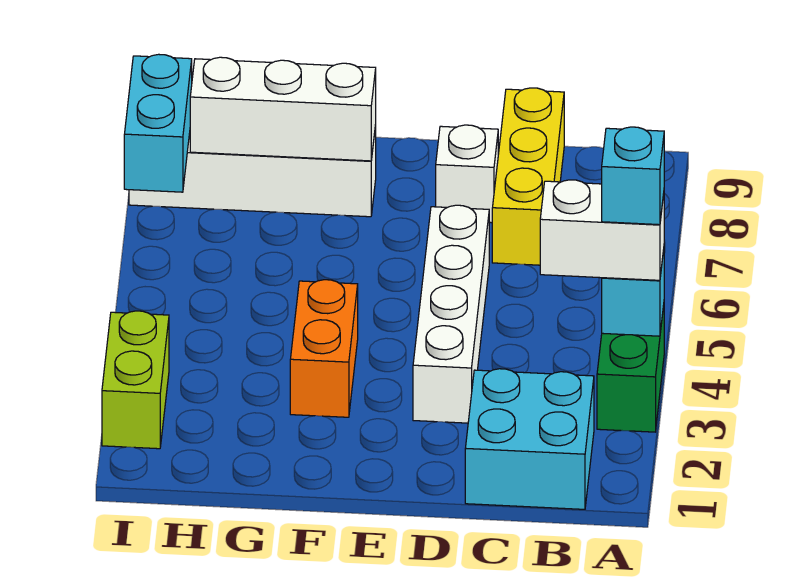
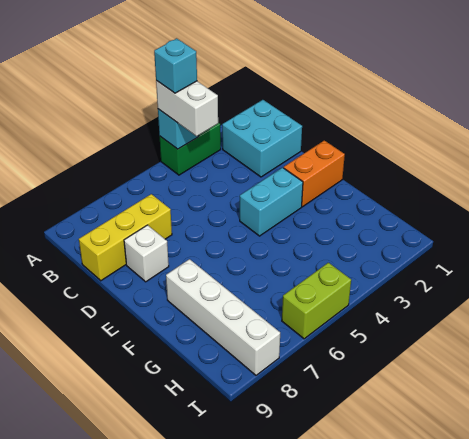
white 1x4 brick [413,205,489,423] -> none
orange 1x2 brick [290,280,358,417] -> orange 1x2 brick moved to [284,140,345,207]
white 1x3 brick [190,57,376,161] -> none
lime 1x2 brick [102,311,169,449] -> lime 1x2 brick moved to [282,263,351,339]
cyan 1x2 brick [124,54,192,192] -> cyan 1x2 brick moved to [240,168,303,236]

